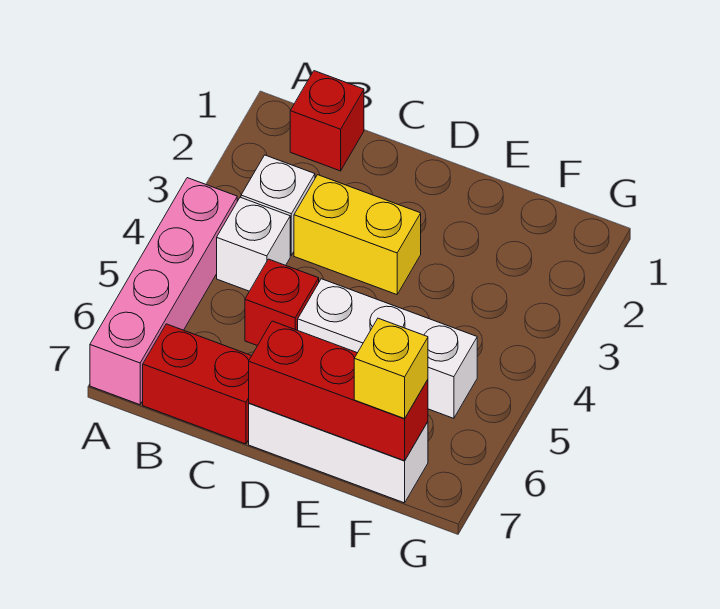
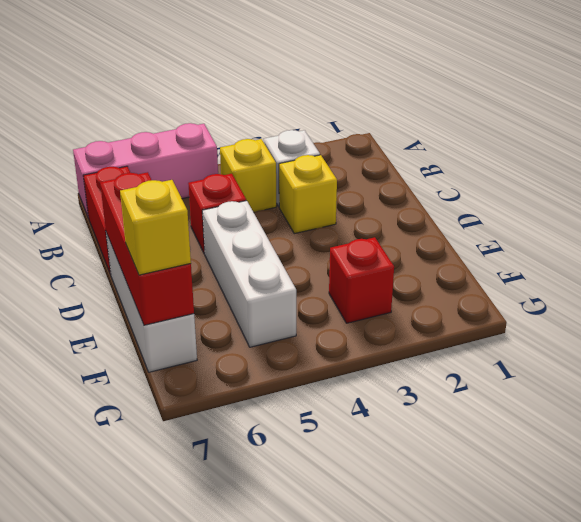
pink 1x4 brick [90,178,237,405] -> pink 1x3 brick [73,123,218,218]
red 1x1 brick [290,71,364,171] -> red 1x1 brick moved to [329,237,394,323]
white 1x1 brick [217,197,290,291] -> yellow 1x1 brick [220,139,276,212]
yellow 1x2 brick [294,175,421,295] -> yellow 1x1 brick [279,155,337,234]

